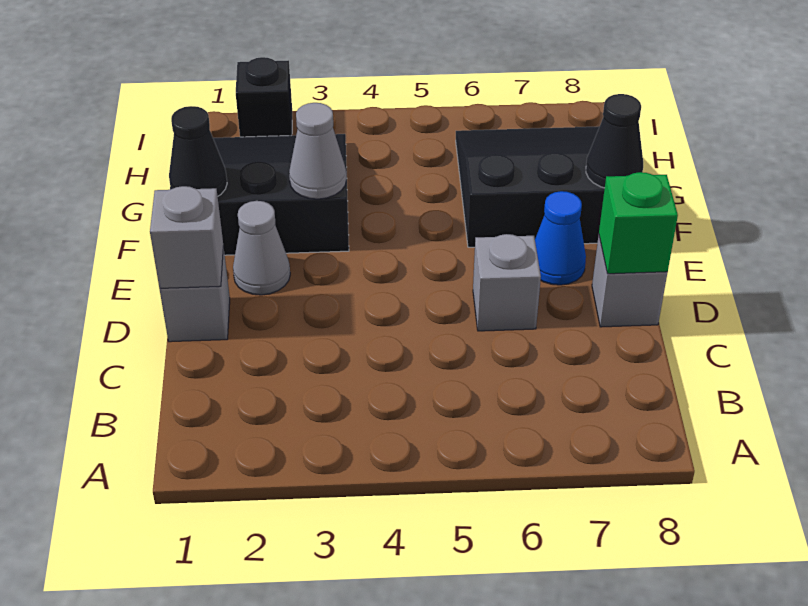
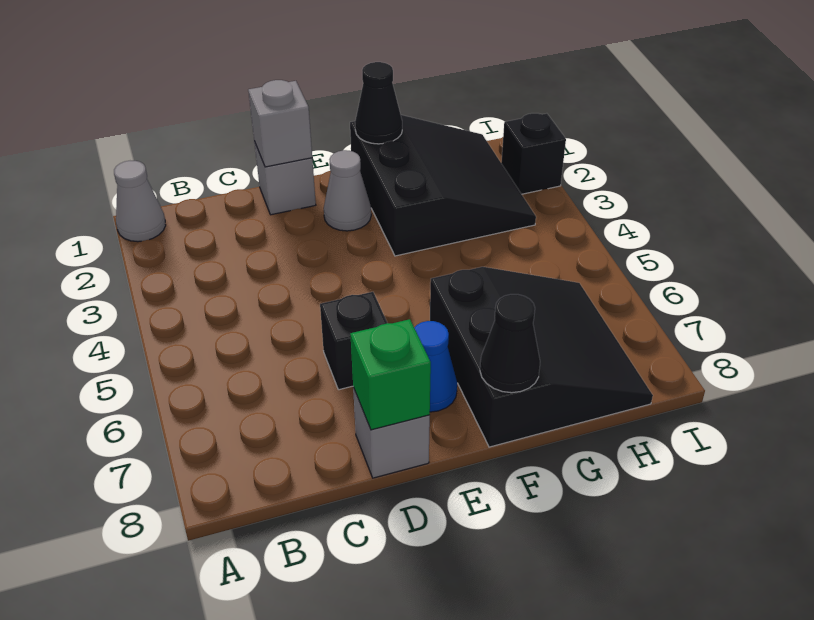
grey 1x1 brick [473,234,541,331] -> black 1x1 brick [320,292,387,390]
grey 1x1 cone [289,103,346,199] -> grey 1x1 cone moved to [114,161,166,242]

